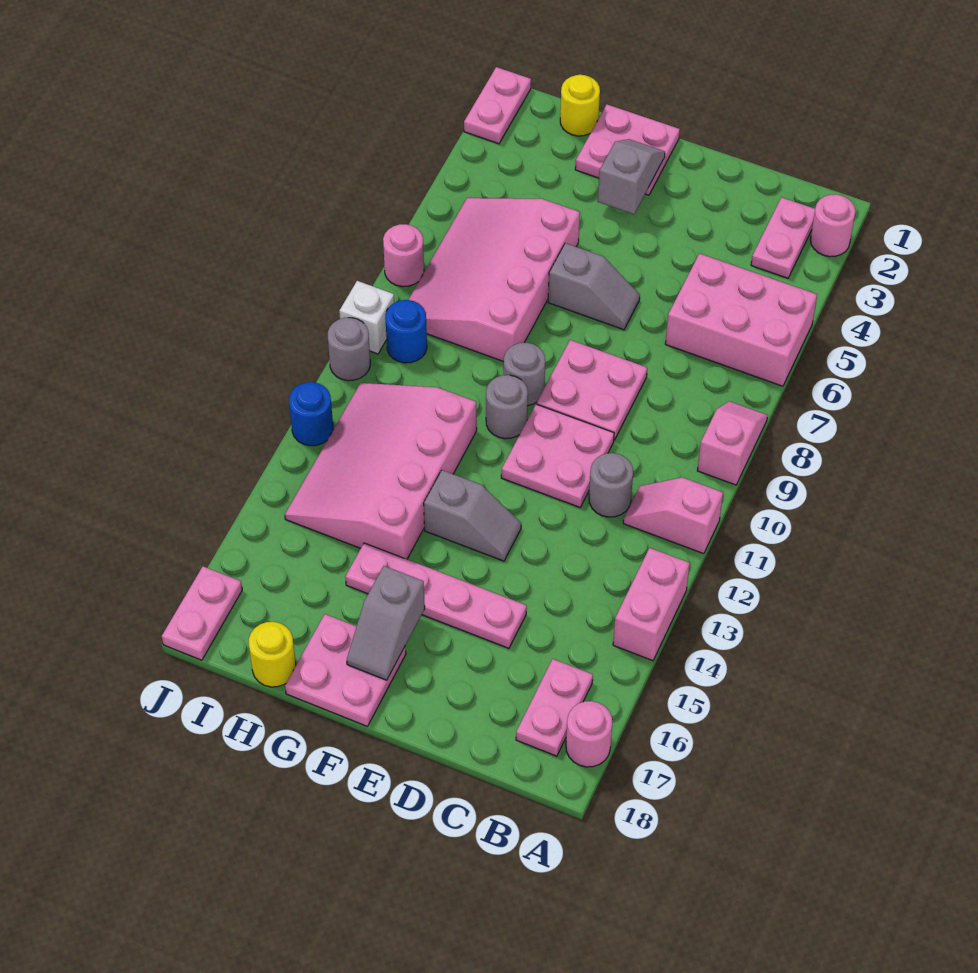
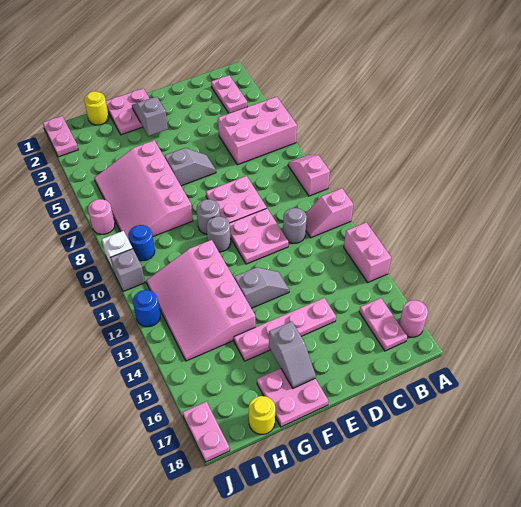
pink 1x1 round brick [810,195,855,257] -> none
grey 1x1 round brick [328,318,370,381] -> grey 1x1 brick [110,249,145,292]

